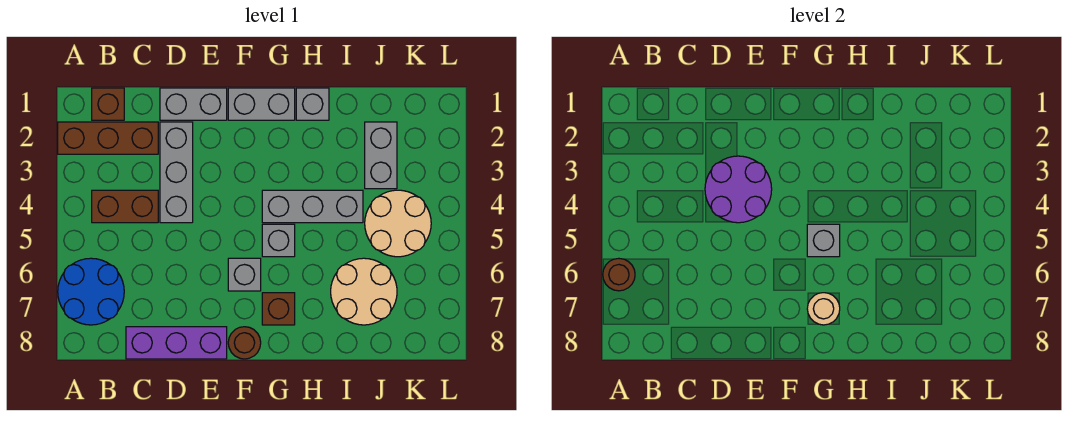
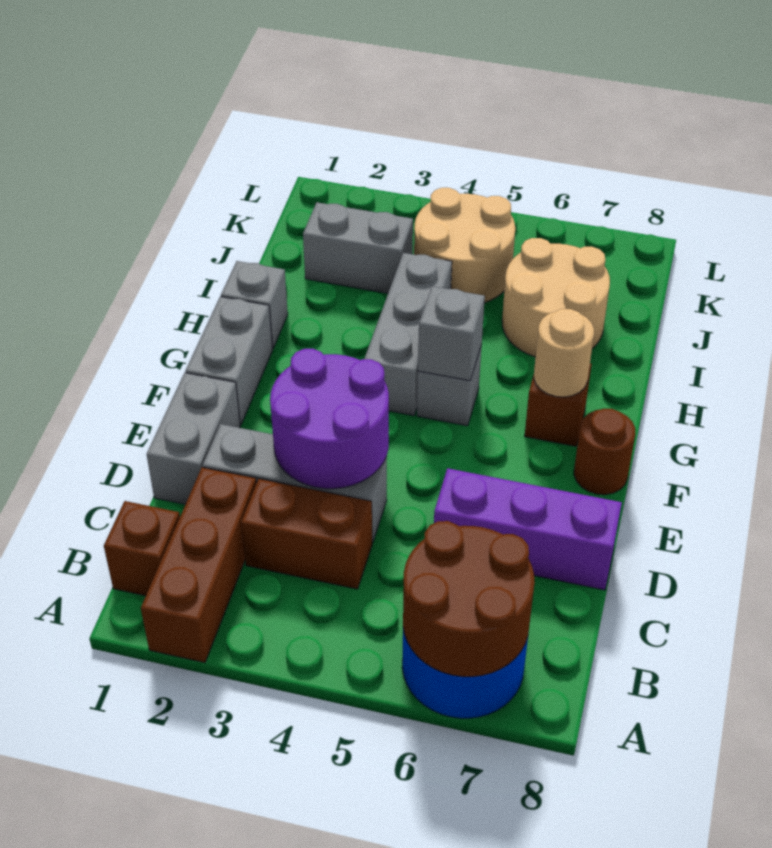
brown 1x1 round brick [603,258,635,291] -> brown 2x2 round brick [403,521,535,677]
brown 1x2 brick [92,190,158,223] -> brown 1x2 brick turned to [241,479,372,589]
purple 1x3 brick [126,327,227,359] -> purple 1x3 brick turned to [434,468,622,590]
grey 1x1 brick [228,258,261,291] -> none

